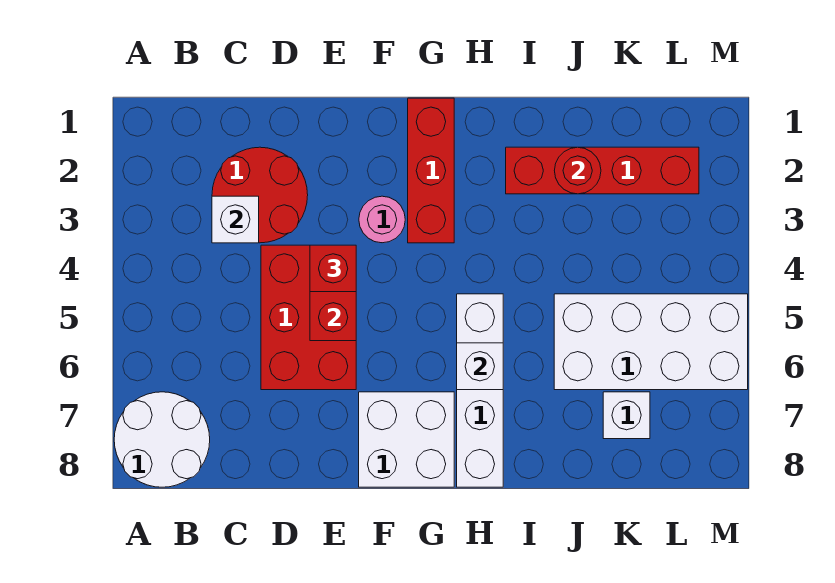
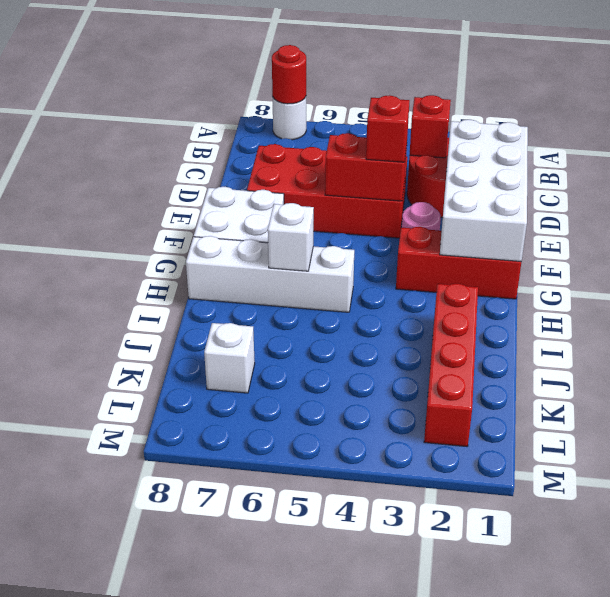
white 2x2 round brick [114,392,210,487] -> white 1x1 round brick [273,97,306,140]
white 1x1 brick [212,196,259,243] -> red 1x1 brick [410,95,451,158]
red 2x3 brick [261,245,356,390] -> red 2x4 brick [247,144,407,238]
red 1x1 round brick [554,147,601,194] -> red 1x1 round brick moved to [272,45,306,104]
white 2x4 brick [554,294,748,390] -> white 2x4 brick moved to [440,120,528,262]

